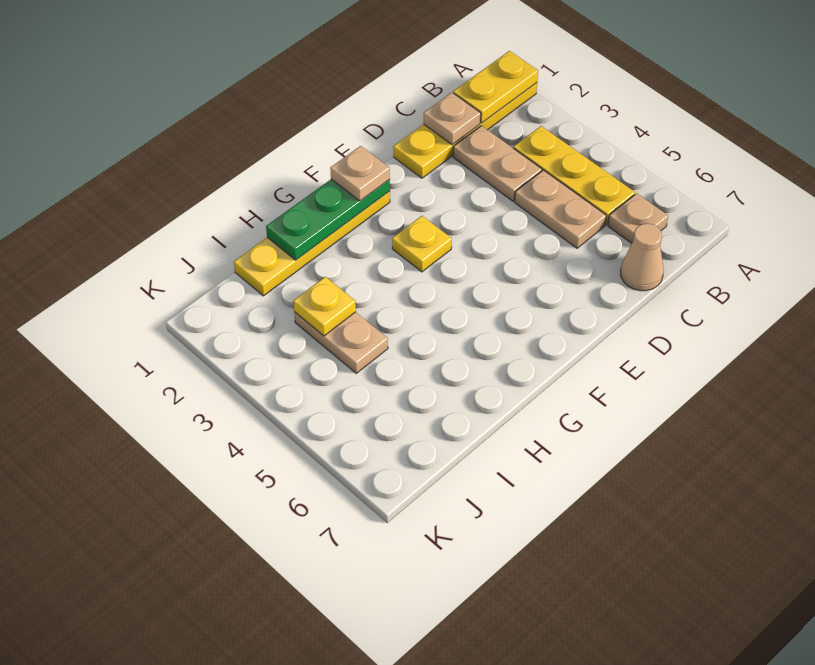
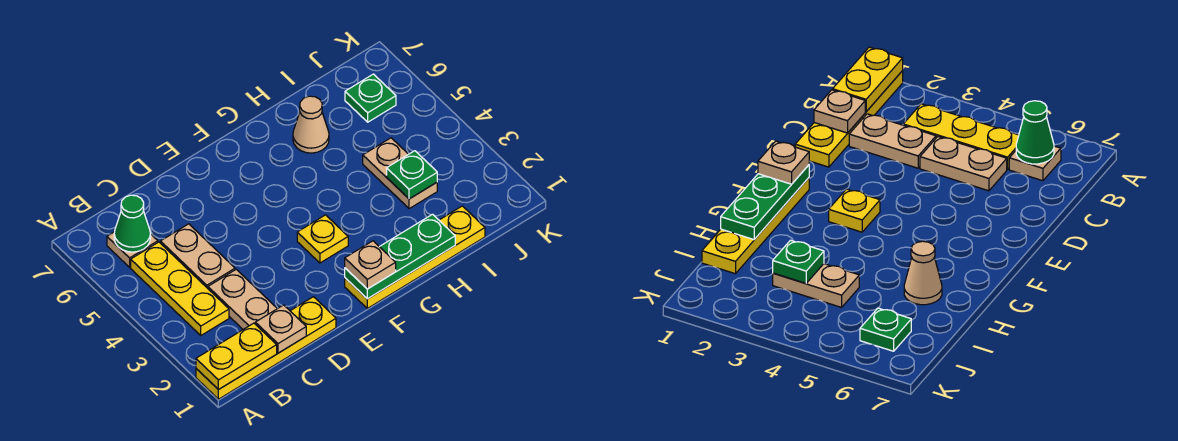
none -> green 1x1 cone [114,195,151,252]
tan 1x1 cone [621,224,664,291] -> tan 1x1 cone moved to [293,96,329,153]
yellow 1x1 plate [293,277,356,336] -> green 1x1 plate [387,151,437,199]
none -> green 1x1 plate [345,74,396,122]

